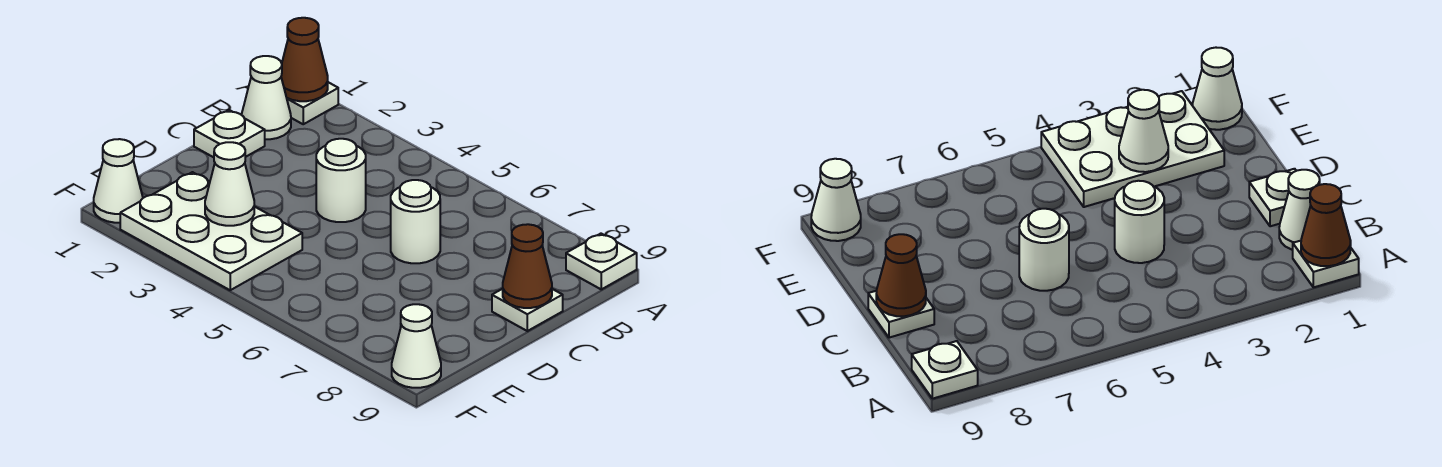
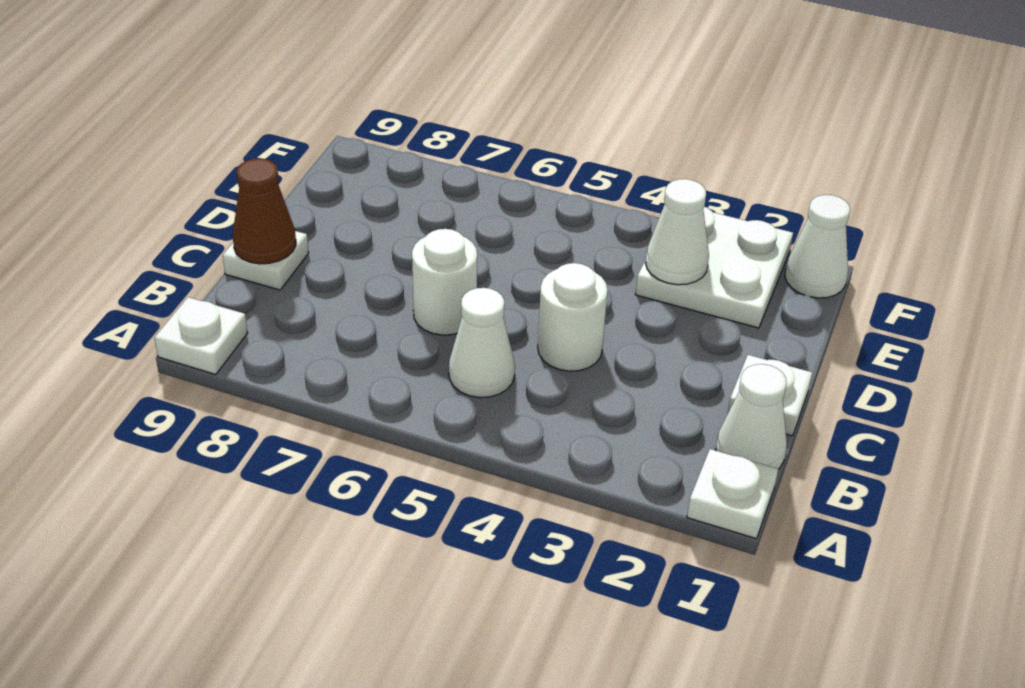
brown 1x1 cone [281,18,328,101] -> none
white 2x3 plate [120,172,302,290] -> white 2x2 plate [635,207,793,328]
white 1x1 cone [392,304,441,388] -> white 1x1 cone moved to [449,288,515,398]

